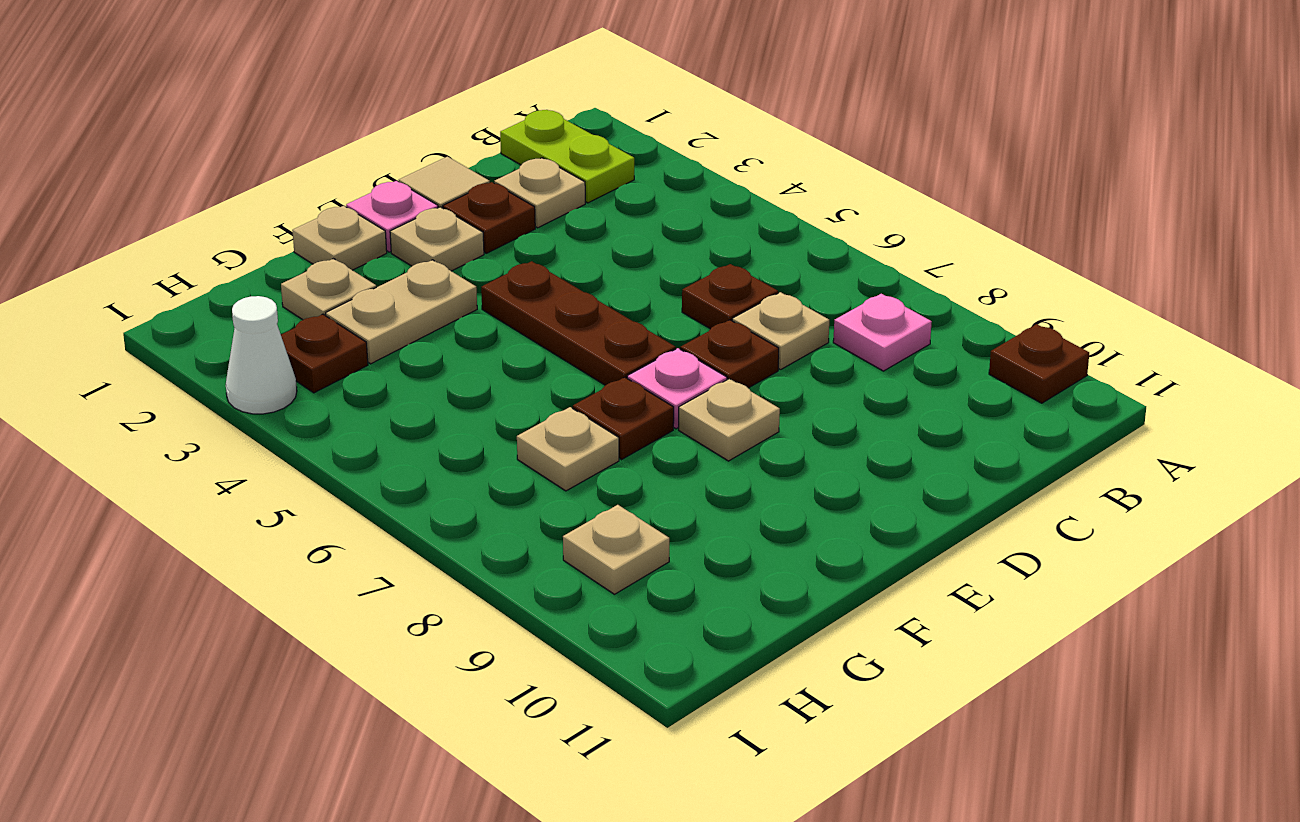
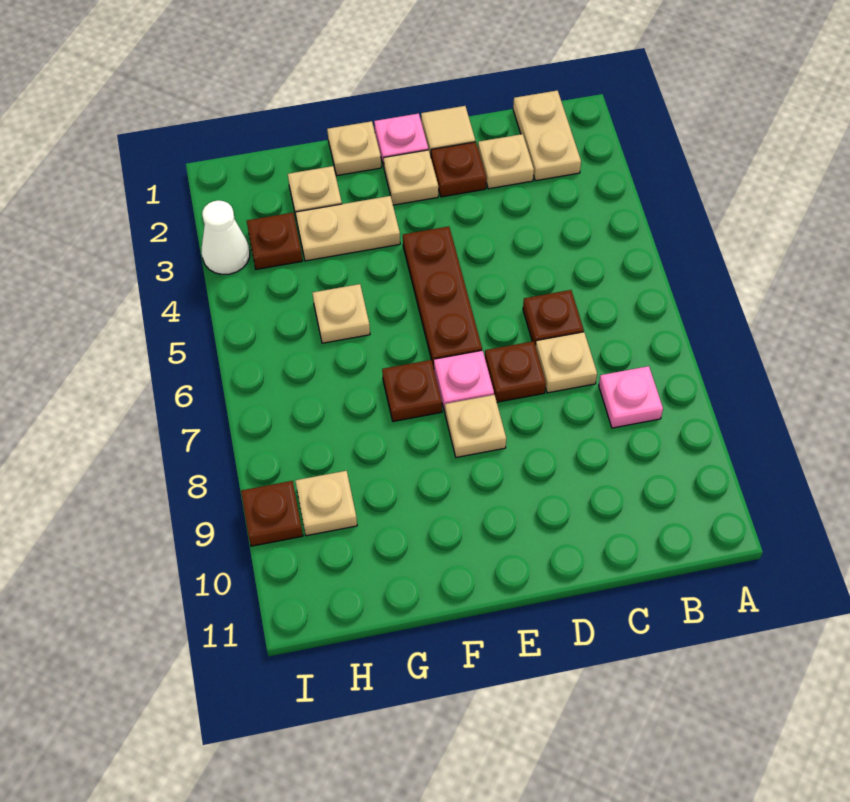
brown 1x1 plate [989,324,1089,403] -> brown 1x1 plate moved to [241,481,303,546]
lime 1x2 plate [500,110,634,203] -> tan 1x2 plate [513,90,581,181]
tan 1x1 plate [517,407,619,491] -> tan 1x1 plate moved to [313,284,370,343]

